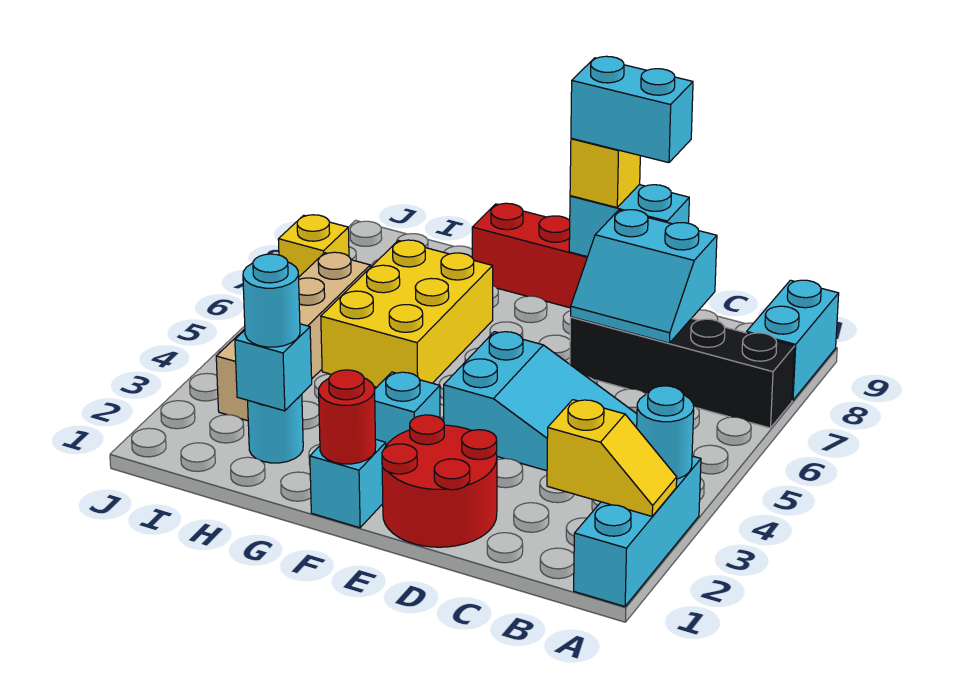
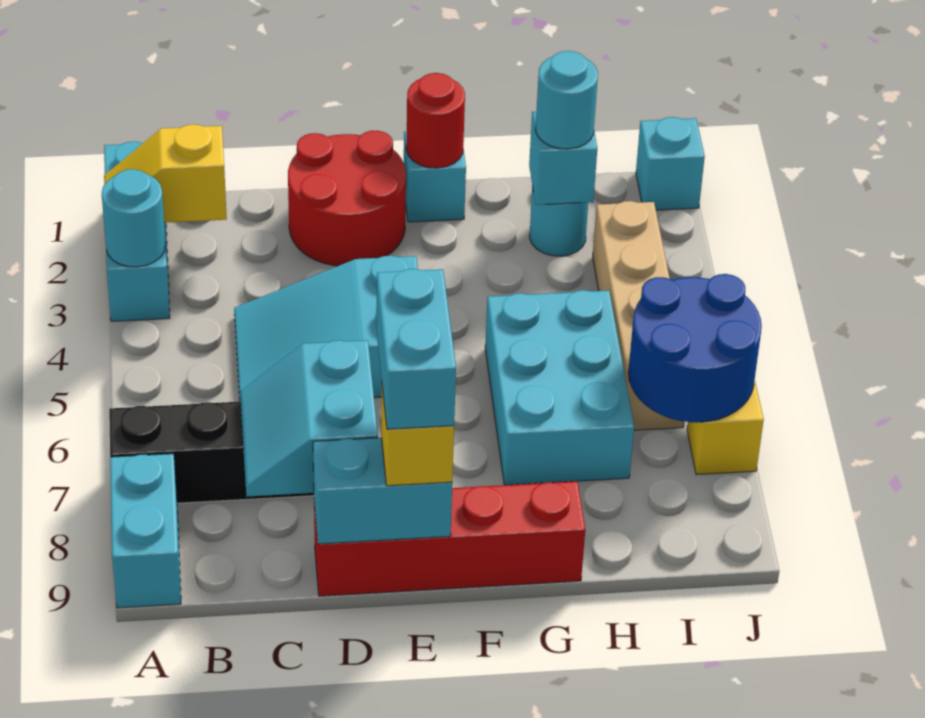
cyan 2x2 slope [571,210,717,343] -> cyan 2x2 slope turned to [240,340,378,497]
cyan 1x2 brick [571,56,693,163] -> cyan 1x2 brick turned to [377,269,456,429]
cyan 1x1 brick [375,372,440,445] -> cyan 1x1 brick moved to [636,117,705,210]
yellow 2x3 brick [321,240,493,387] -> cyan 2x3 brick [485,290,634,485]
none -> blue 2x2 round brick [628,274,762,422]

